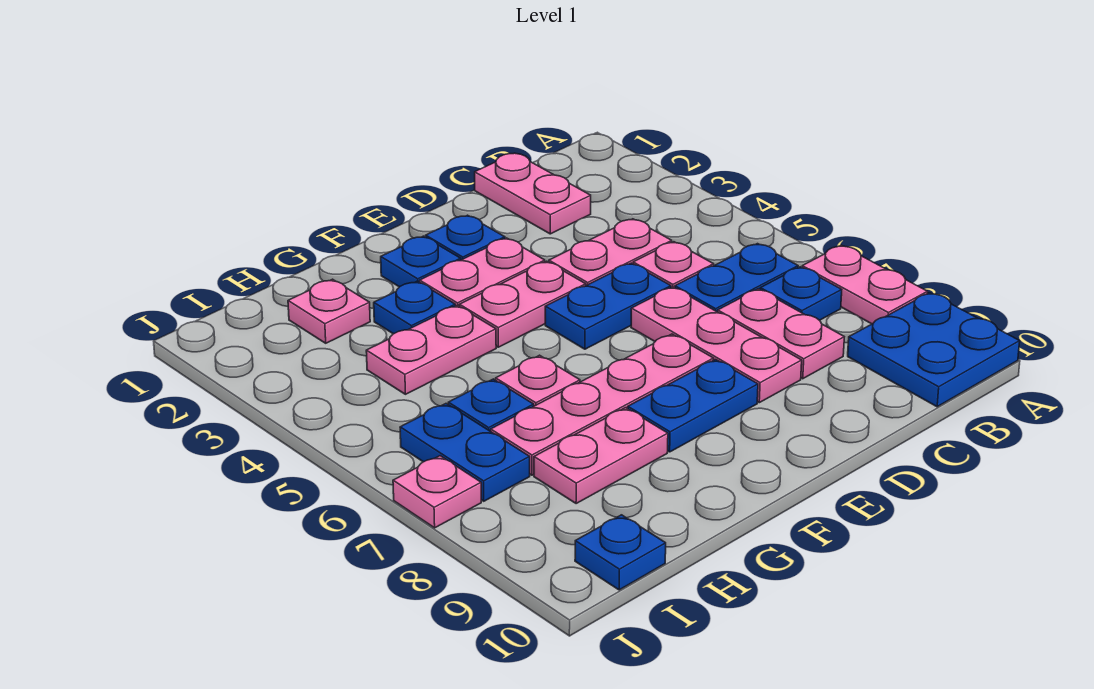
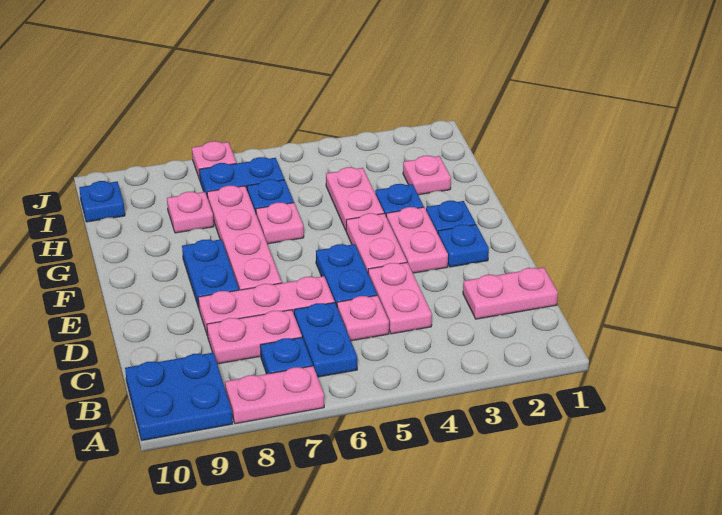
pink 1x2 plate [534,408,668,504] -> pink 1x1 plate [167,192,214,233]

